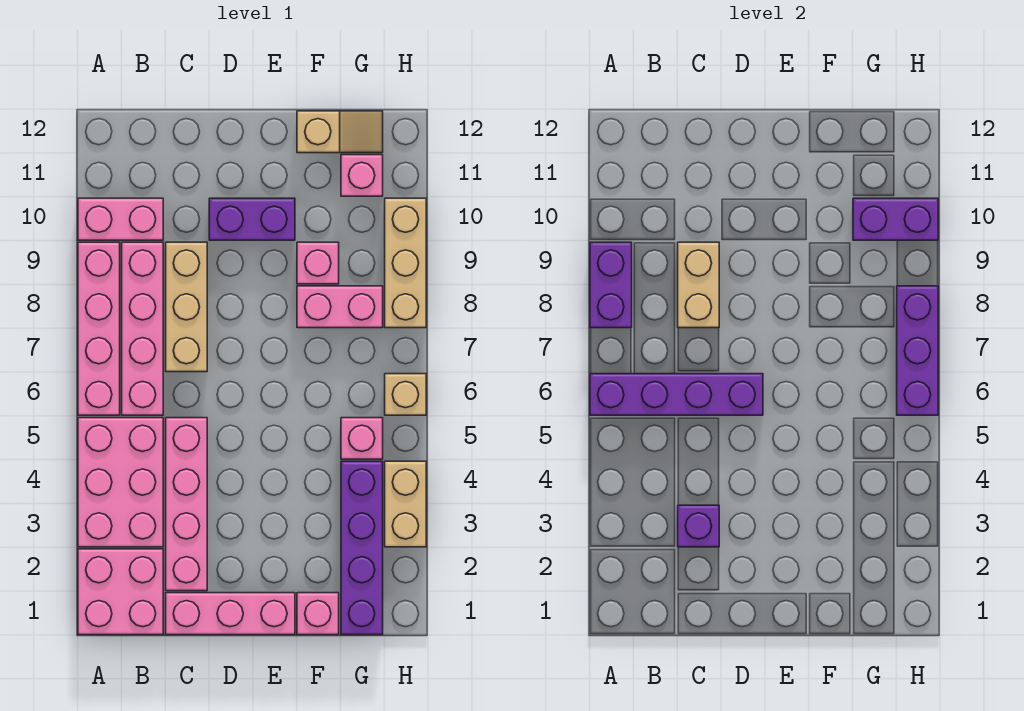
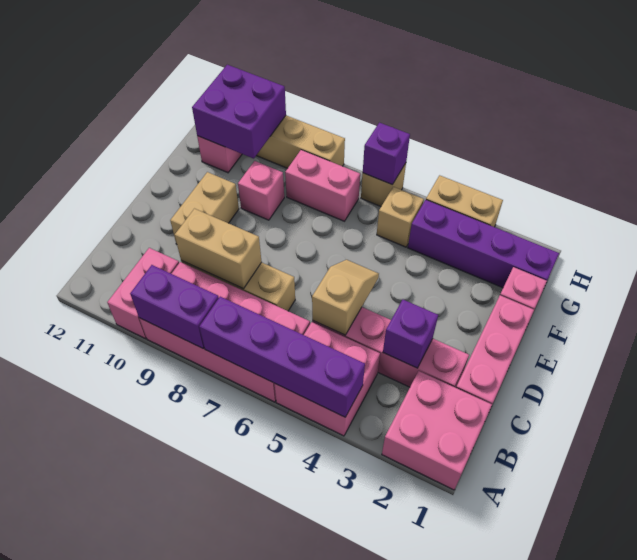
pink 2x3 brick [78,418,163,547] -> pink 2x2 brick [274,322,380,436]
purple 1x4 brick [590,374,763,415] -> purple 1x4 brick turned to [200,297,365,417]
purple 1x2 brick [209,198,295,240] -> tan 1x2 brick [170,172,239,244]
pink 1x2 brick [297,286,383,328] -> pink 1x2 brick turned to [285,150,360,221]
tan 1x2 slope [297,111,383,153] -> tan 1x2 slope moved to [312,260,379,335]
pink 1x1 brick [341,418,383,459] -> tan 1x1 brick [377,187,424,247]
purple 1x2 brick [853,198,938,240] -> purple 2x2 brick [192,65,286,158]
purple 1x3 brick [897,286,938,415] -> purple 1x1 brick [363,123,410,185]

